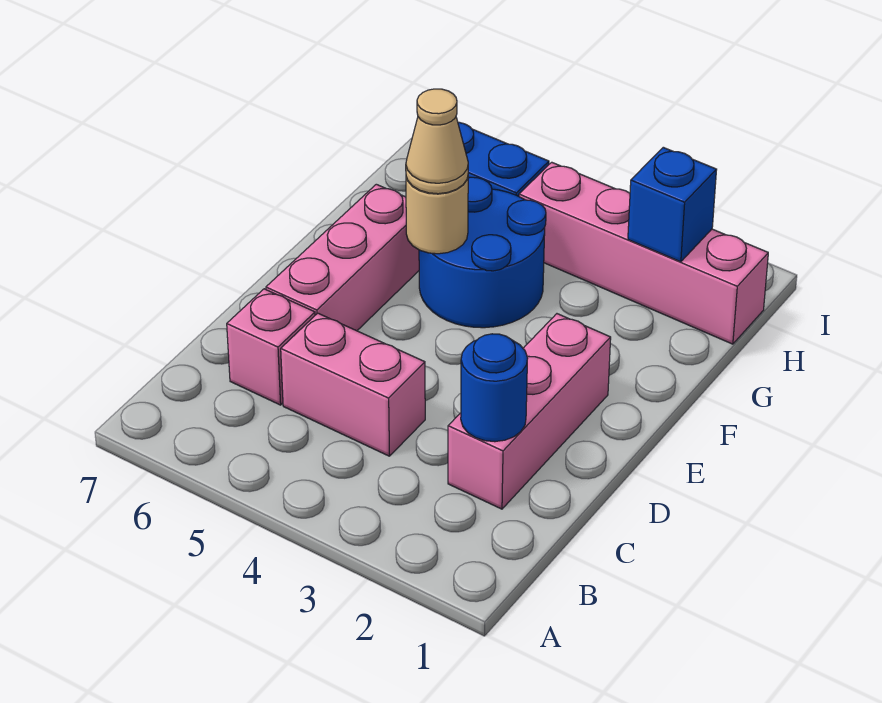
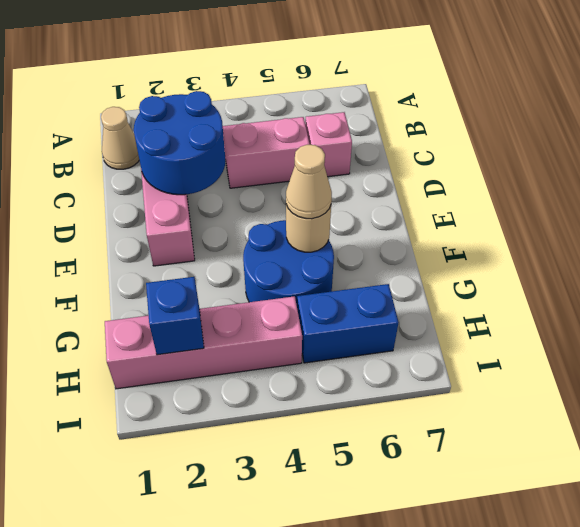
none -> tan 1x1 cone [101,107,139,169]
blue 1x1 round brick [461,334,528,442] -> blue 2x2 round brick [134,91,225,195]
pink 1x3 brick [266,184,419,331] -> none

